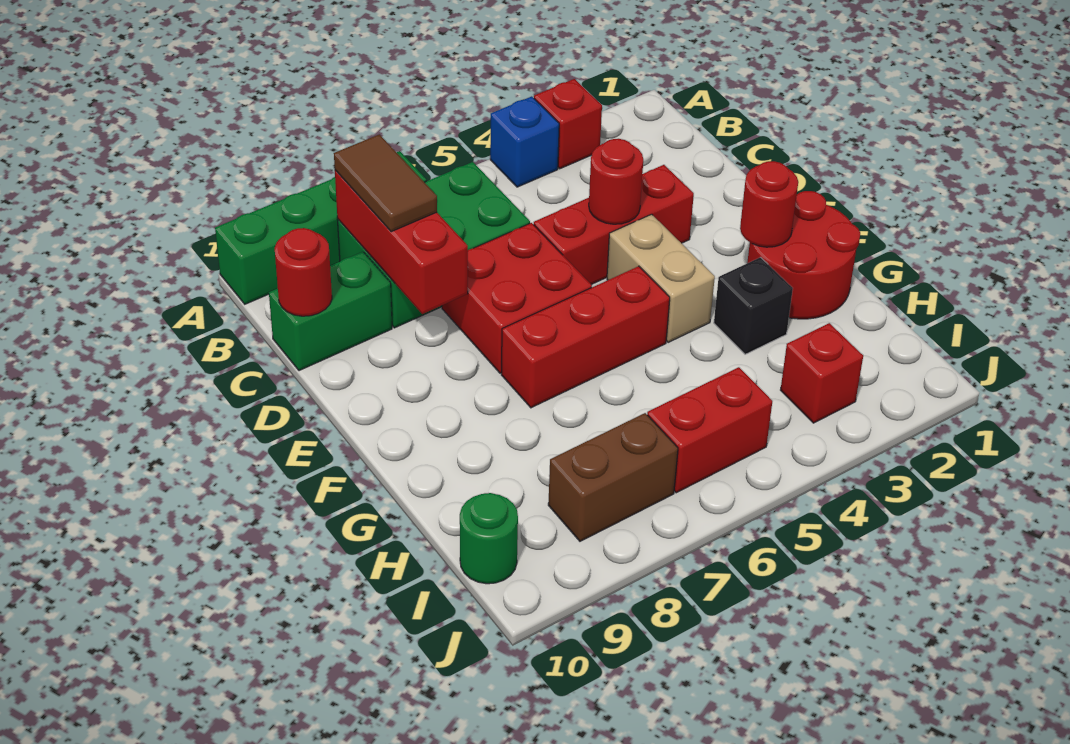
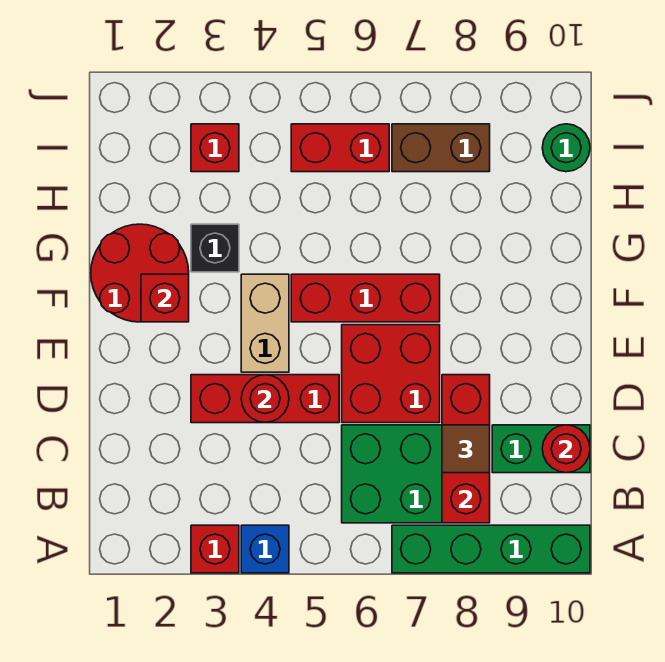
brown 1x2 tile [334,134,437,232] -> brown 1x1 tile [442,425,490,473]
red 1x1 round brick [740,161,798,247] -> red 1x1 brick [141,274,189,322]

